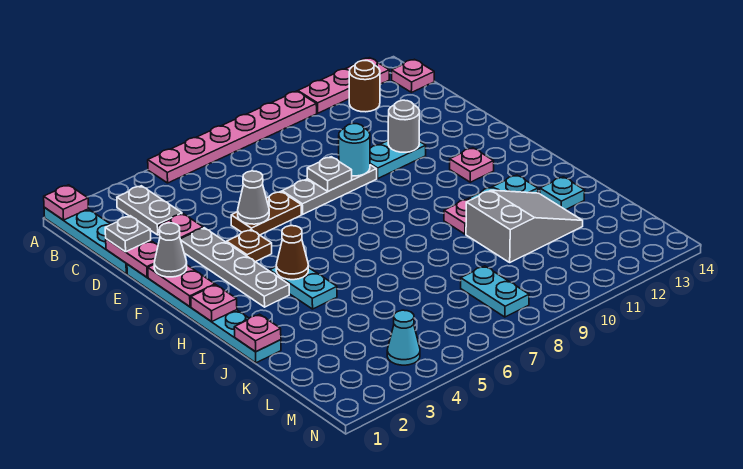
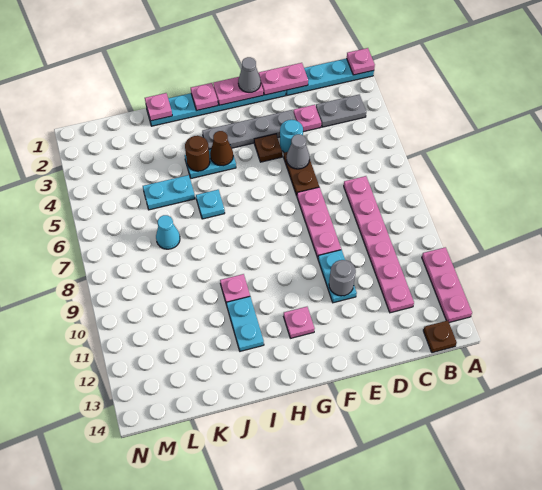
pink 1x6 plate [148,91,317,183] -> pink 1x6 plate moved to [344,176,414,313]
brown 1x1 round brick [349,61,380,112] -> brown 1x1 round brick moved to [185,136,210,171]
pink 1x1 plate [392,59,434,92] -> brown 1x1 plate [423,321,457,353]
grey 1x1 plate [105,216,151,252] -> none
grey 1x3 plate [282,165,377,214] -> pink 1x3 plate [297,187,341,258]
grey 1x1 plate [307,157,352,191] -> none
cyan 1x1 round brick [339,124,370,176] -> cyan 1x1 round brick moved to [280,120,303,153]
grey 2x3 slope [466,190,583,262] -> none
cyan 1x1 plate [540,177,585,210] -> cyan 1x1 plate moved to [196,190,225,219]
cyan 1x2 plate [461,266,529,317] -> cyan 1x2 plate moved to [143,175,195,210]
cyan 1x1 cone [387,310,420,365] -> cyan 1x1 cone moved to [156,215,180,249]

